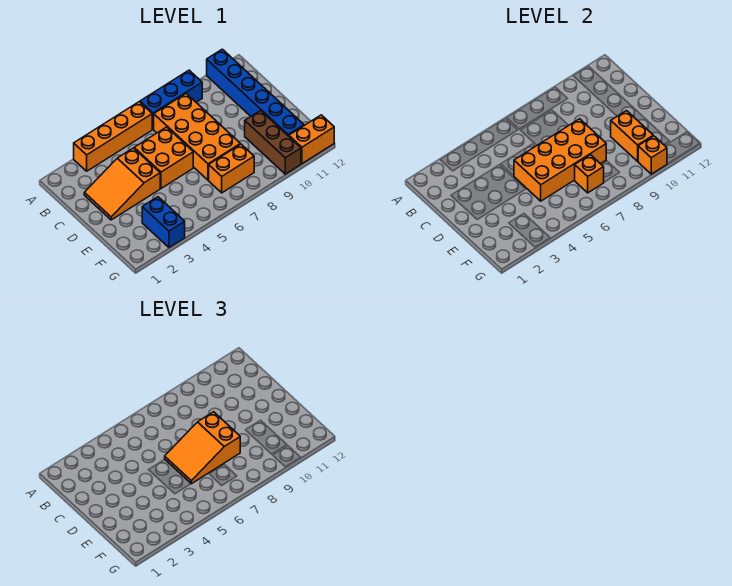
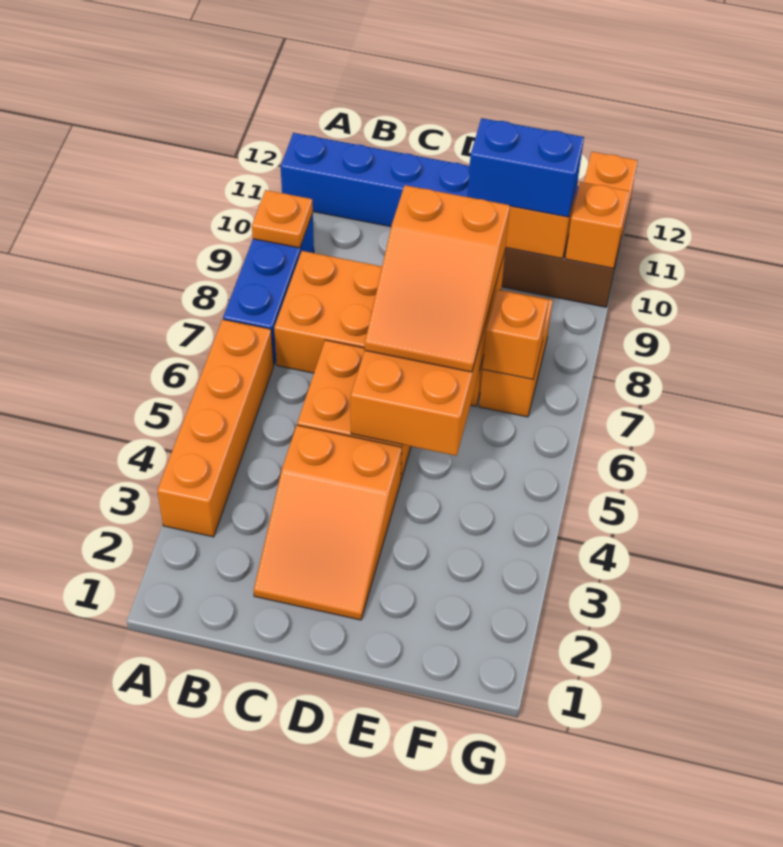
none -> orange 1x1 plate [252,190,313,248]
blue 1x2 brick [142,197,185,247] -> blue 1x2 brick moved to [467,118,584,217]

